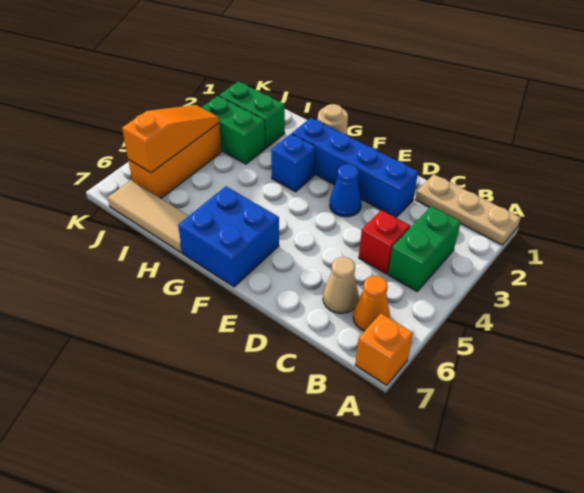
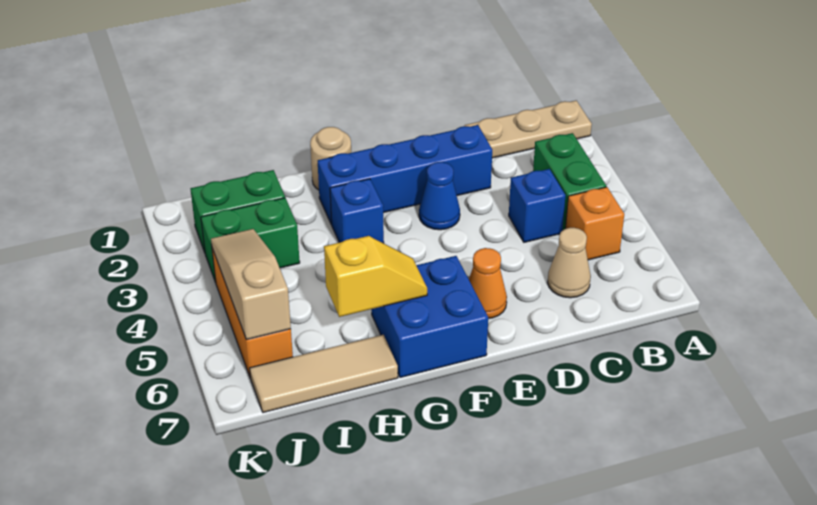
orange 1x1 brick [355,313,413,385] -> orange 1x1 brick moved to [565,187,624,260]
orange 1x1 cone [353,276,390,331] -> orange 1x1 cone moved to [469,248,507,318]
red 1x1 brick [359,210,410,274] -> blue 1x1 brick [509,169,566,242]
none -> yellow 1x2 slope [324,236,427,317]
orange 1x3 slope [122,105,219,173] -> tan 1x3 slope [211,229,291,340]

